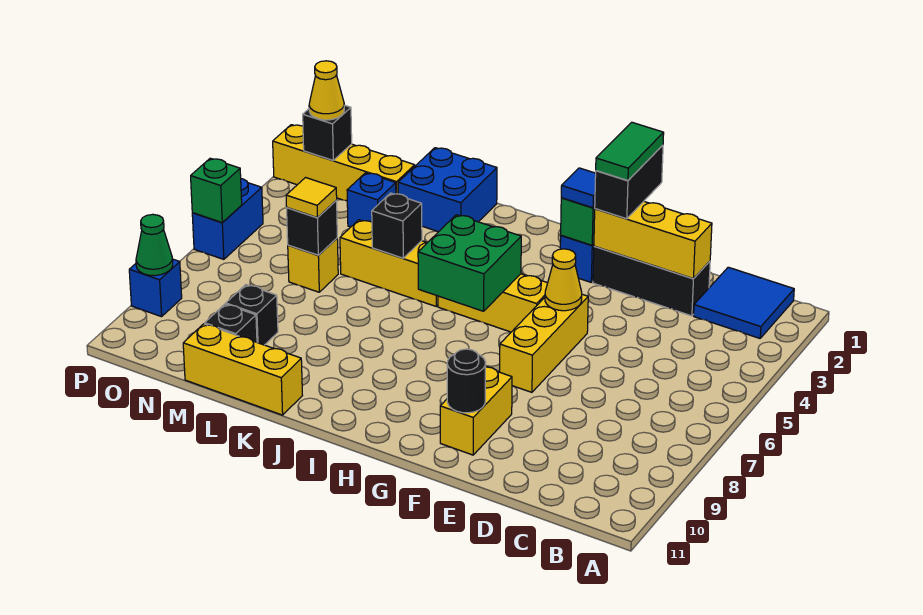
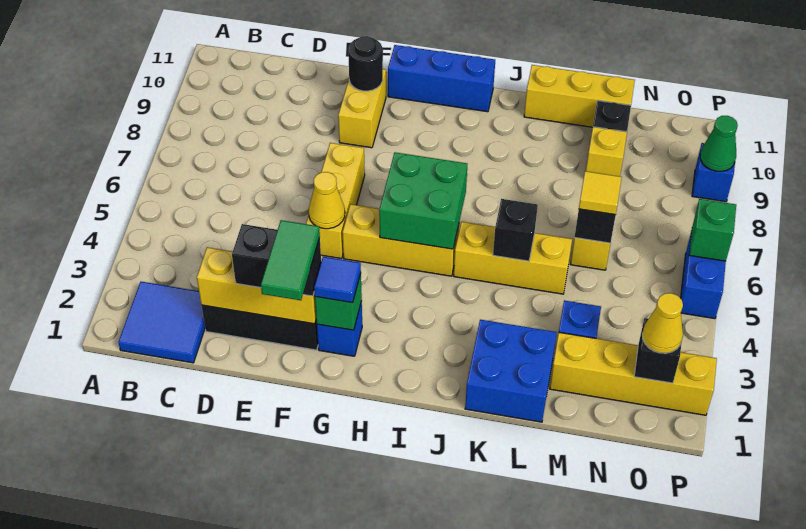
black 1x2 brick [595,145,663,219] -> black 1x2 brick turned to [232,224,321,296]
none -> blue 1x3 brick [388,45,495,112]
black 1x1 brick [226,285,278,345] -> yellow 1x1 brick [586,127,627,176]

